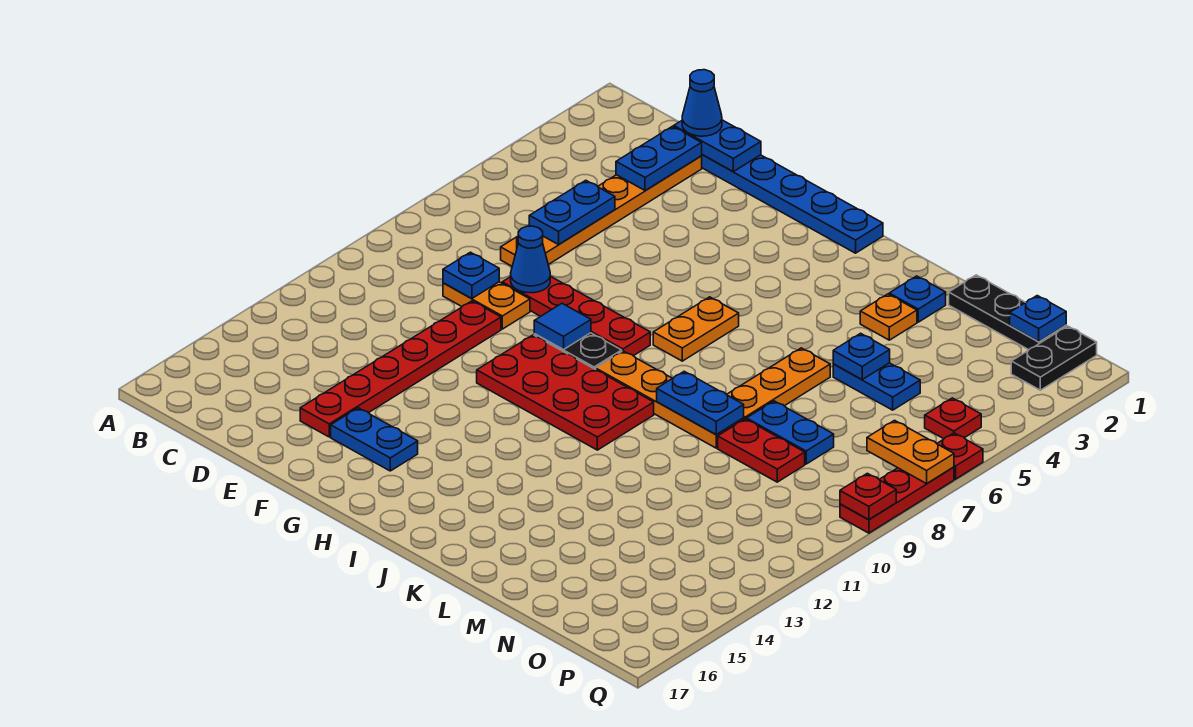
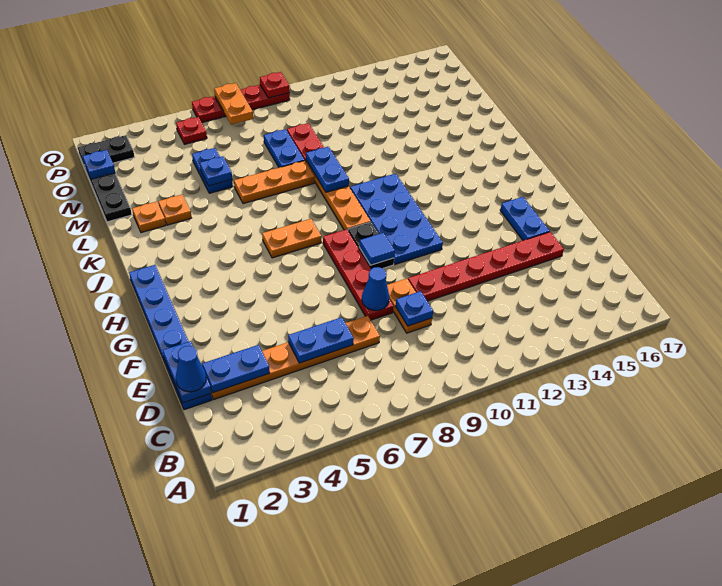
red 2x4 plate [477,335,654,450] -> blue 2x4 plate [350,174,443,264]
blue 1x1 plate [889,276,946,322] -> orange 1x1 plate [132,202,166,233]

